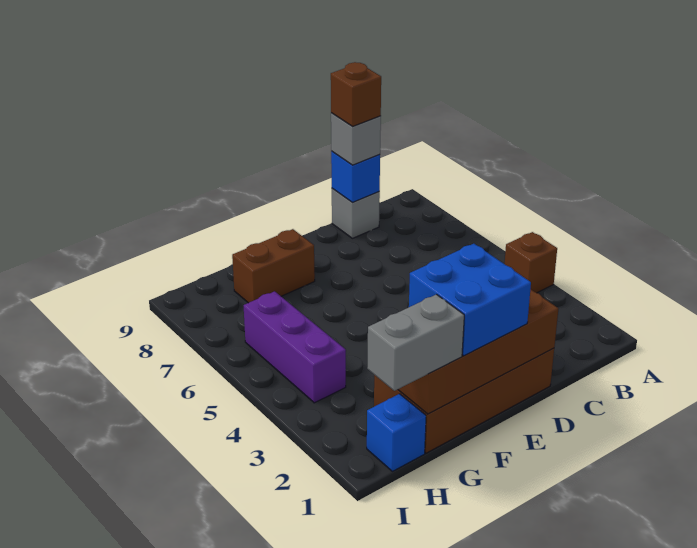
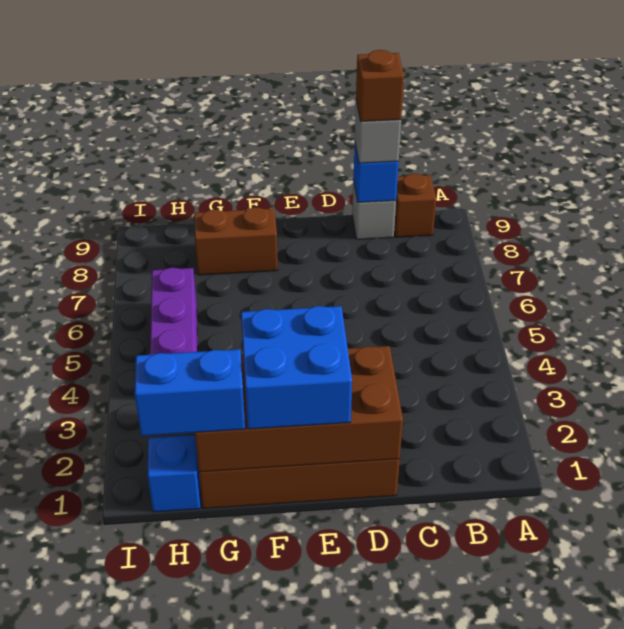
brown 1x1 brick [505,232,557,293] -> brown 1x1 brick moved to [394,174,436,237]
grey 1x2 brick [367,294,464,391] -> blue 1x2 brick [134,349,245,436]

